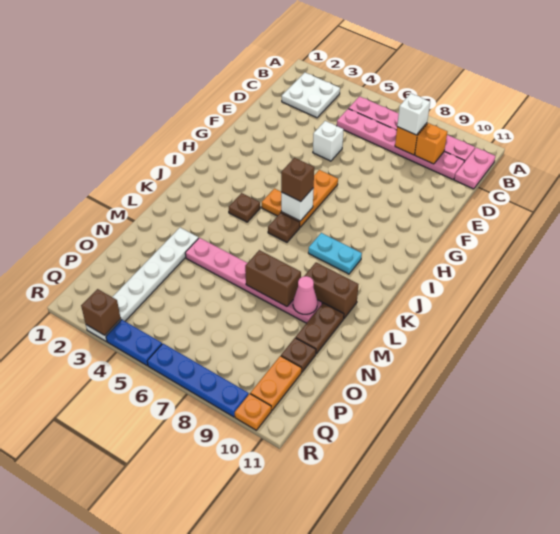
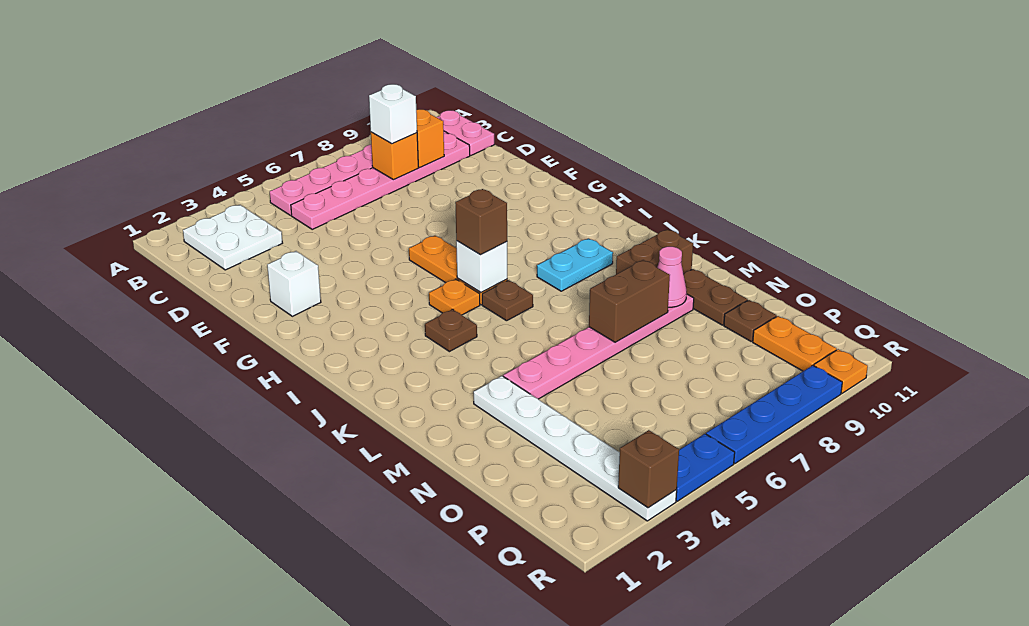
white 1x1 brick [313,121,344,161] -> white 1x1 brick moved to [267,251,321,316]

